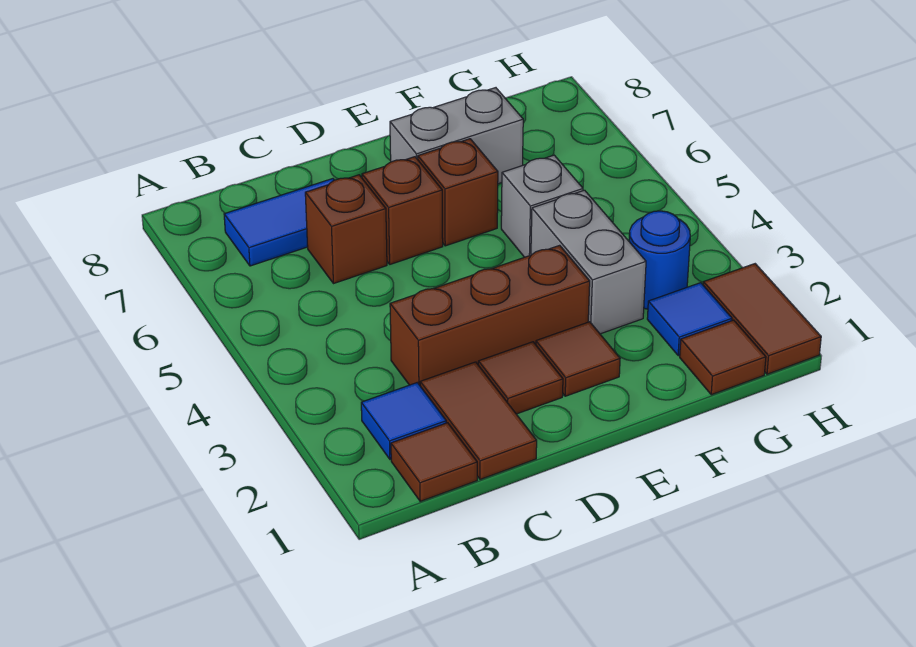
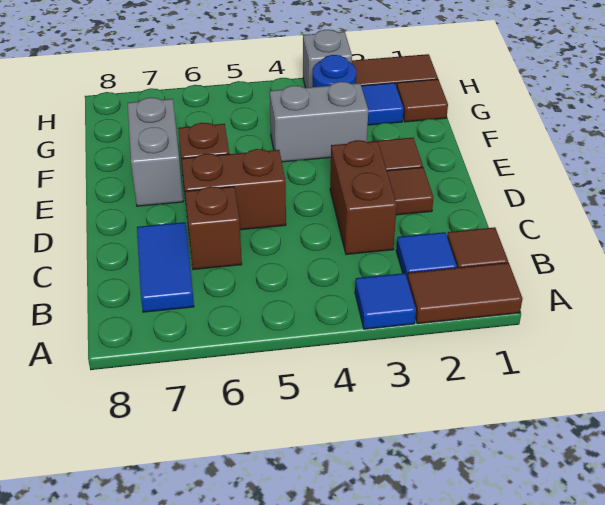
none -> blue 1x1 tile [355,273,416,329]
brown 1x2 tile [420,362,537,479] -> brown 1x2 tile moved to [407,263,523,324]
brown 1x3 brick [390,245,590,385] -> brown 1x2 brick [330,140,397,254]
brown 1x1 brick [362,157,443,264] -> brown 1x2 brick [182,149,286,230]
grey 1x1 brick [501,155,583,257] -> grey 1x1 brick moved to [303,30,352,88]

